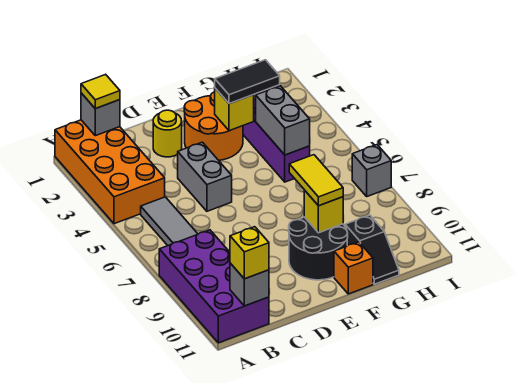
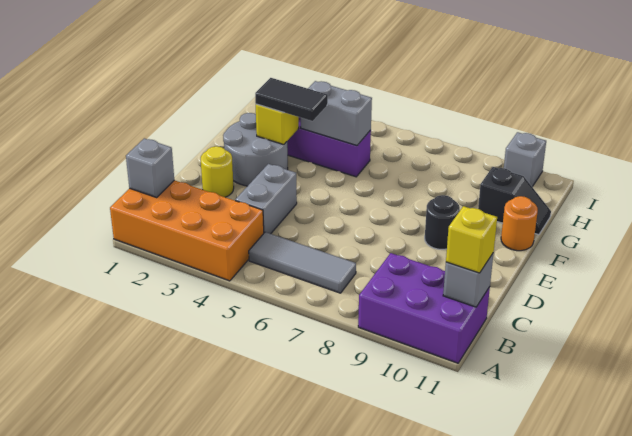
purple 2x4 brick [159,230,269,343] -> purple 2x3 brick [358,253,490,363]
yellow 1x1 tile [81,74,120,109] -> none
grey 1x2 brick [178,142,232,211] -> grey 1x2 brick turned to [235,164,297,234]
orange 2x2 round brick [184,92,243,160] -> grey 2x2 round brick [223,113,288,186]
black 2x2 round brick [289,217,348,280] -> black 1x1 round brick [425,195,460,249]
black 1x2 tile [215,60,280,104] -> black 1x2 tile turned to [255,78,328,121]
yellow 1x2 tile [289,155,343,206] -> none
yellow 1x1 brick [304,190,343,233] -> none
orange 1x1 brick [334,242,373,294] -> orange 1x1 round brick [501,196,538,251]
grey 1x1 brick [352,145,391,196] -> grey 1x1 brick moved to [504,132,546,187]

